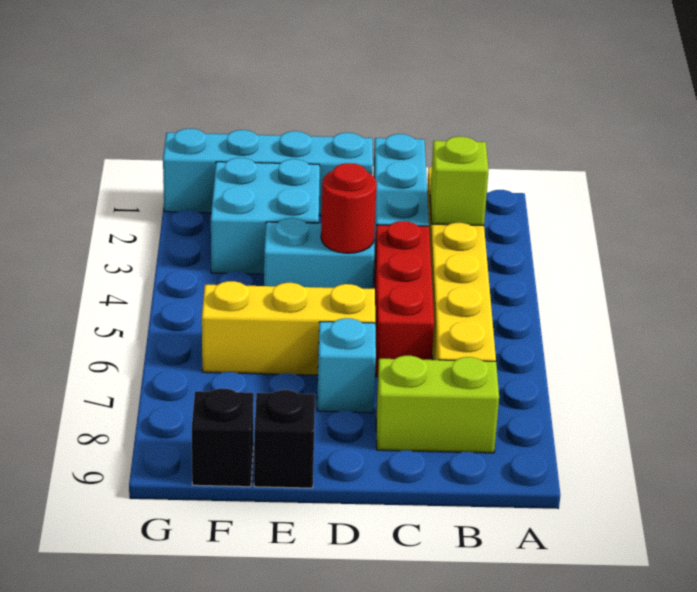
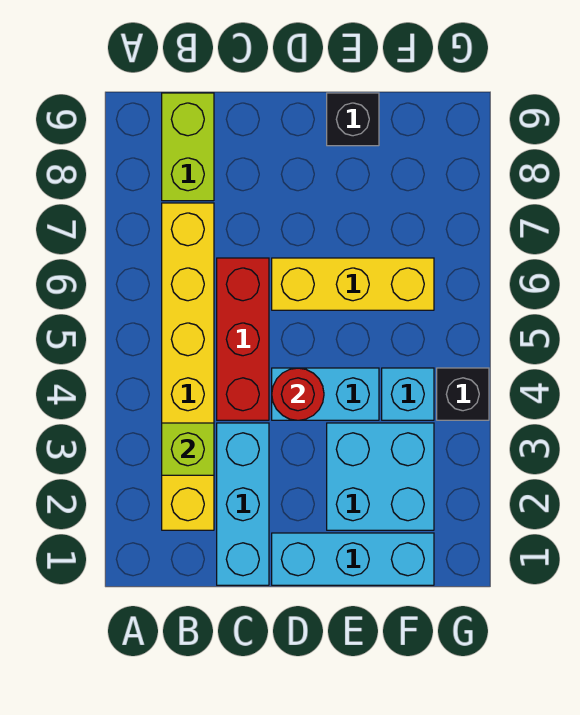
lime 1x2 brick [376,356,499,453] -> lime 1x2 brick turned to [162,93,214,201]
cyan 1x4 brick [163,129,373,216] -> cyan 1x3 brick [272,533,434,585]
cyan 1x1 brick [317,318,376,413] -> cyan 1x1 brick moved to [382,368,434,420]
black 1x1 brick [192,389,254,487] -> black 1x1 brick moved to [437,368,489,420]

